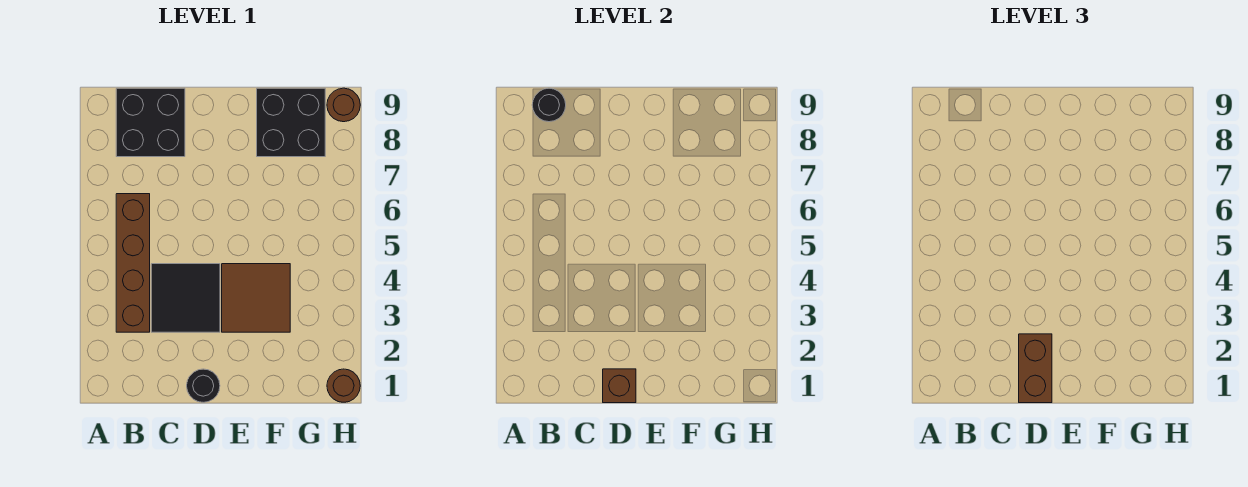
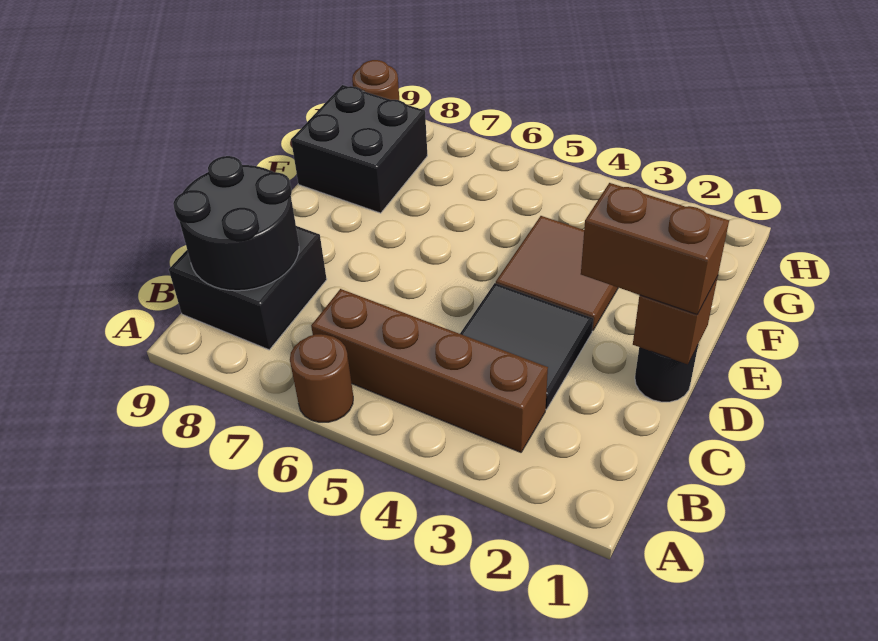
black 1x1 round brick [532,88,566,122] -> black 2x2 round brick [173,156,299,291]
brown 1x1 round brick [327,369,360,402] -> brown 1x1 round brick moved to [290,334,353,422]

